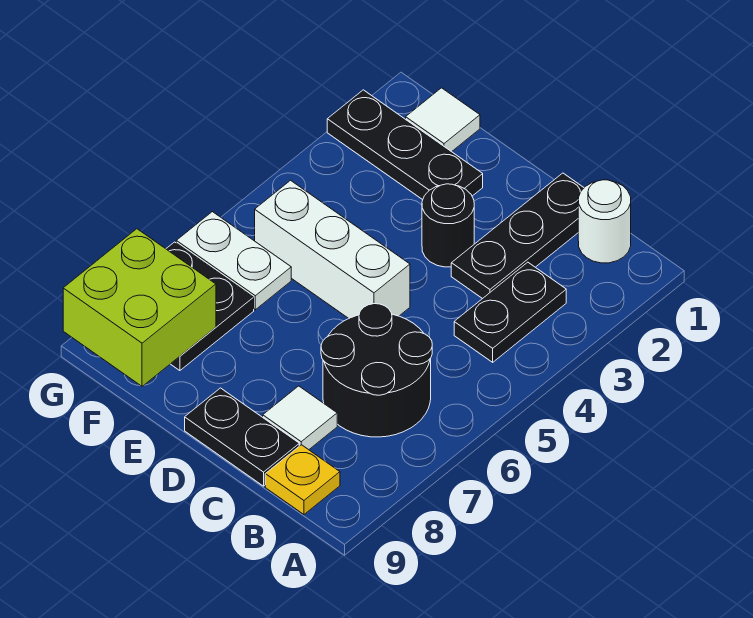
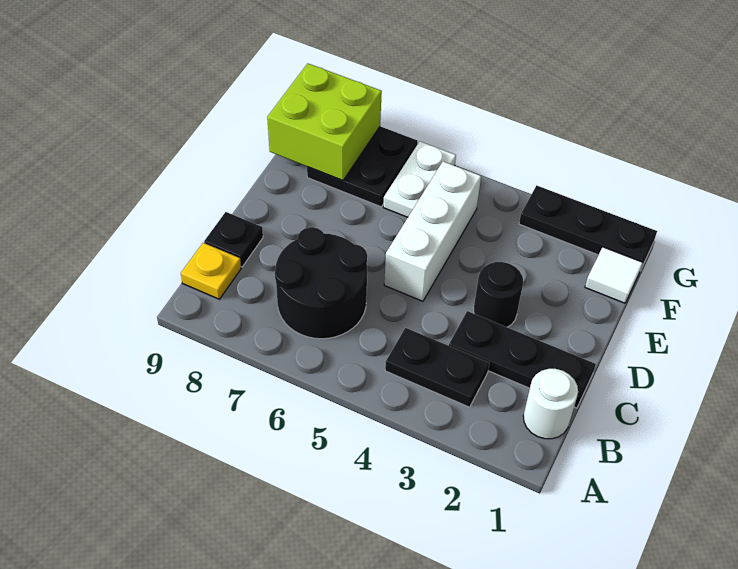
white 1x1 tile [263,386,337,450] -> none
black 1x2 plate [185,388,299,486] -> black 1x1 plate [204,212,263,267]
black 1x3 plate [327,90,483,200] -> black 1x3 plate turned to [519,186,657,268]

